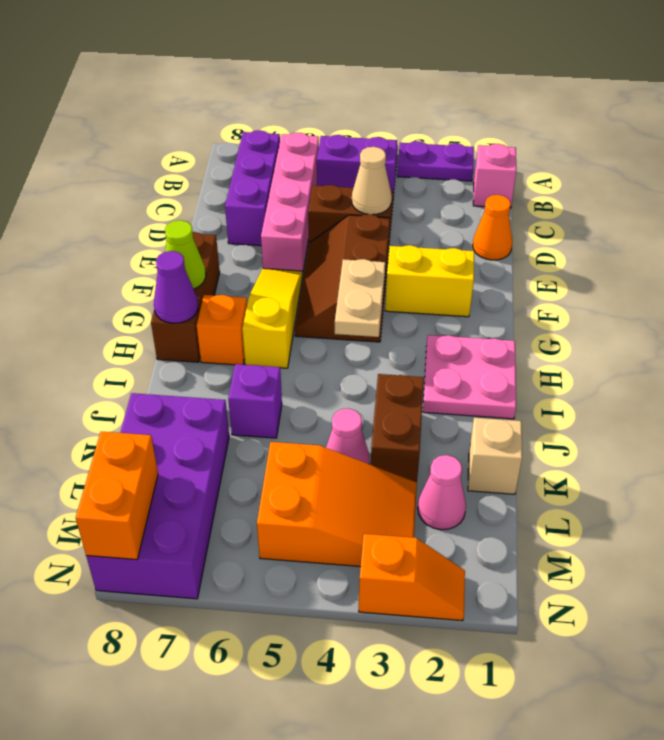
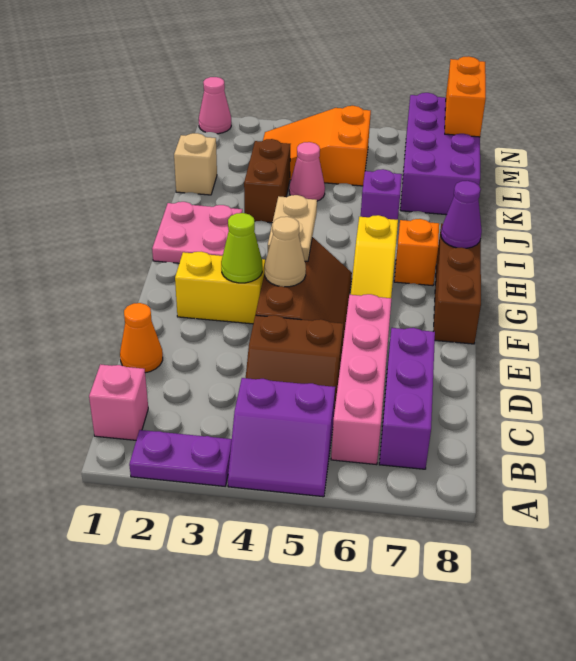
tan 1x1 cone [352,147,392,215] -> tan 1x1 cone moved to [265,217,306,287]
lime 1x1 cone [165,220,206,289] -> lime 1x1 cone moved to [221,213,262,283]
pink 1x1 cone [418,455,466,530] -> pink 1x1 cone moved to [199,77,231,134]
orange 1x2 slope [359,534,465,621] -> none

